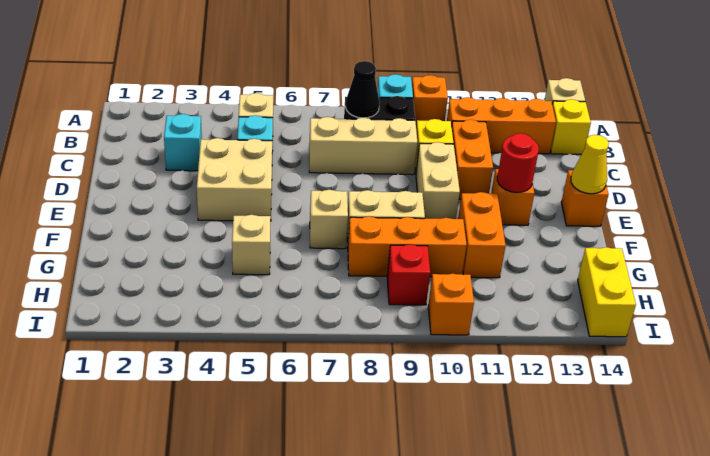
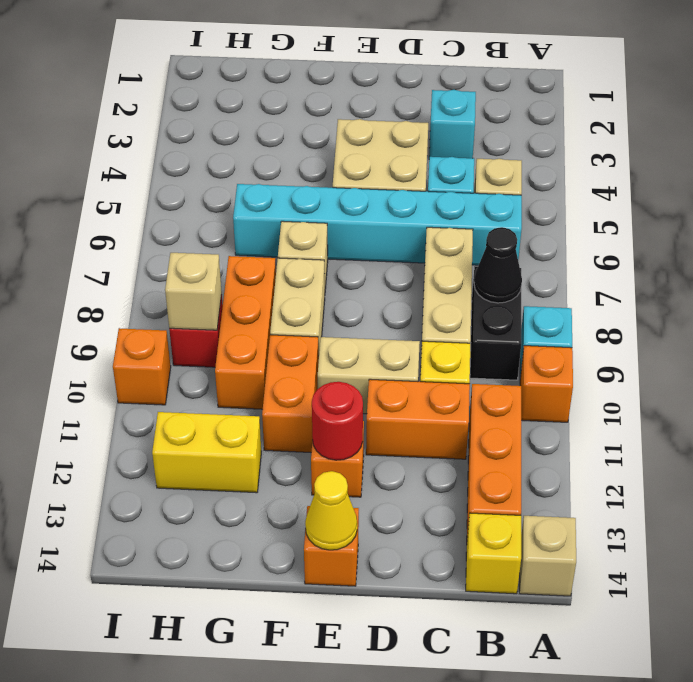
none -> cyan 1x6 brick [233,184,522,265]
orange 1x2 brick [458,192,506,278] -> orange 1x2 brick turned to [262,335,319,452]
tan 1x1 brick [232,215,271,275] -> tan 1x1 brick moved to [165,253,222,330]
yellow 1x2 brick [578,247,636,337] -> yellow 1x2 brick moved to [152,412,261,493]

